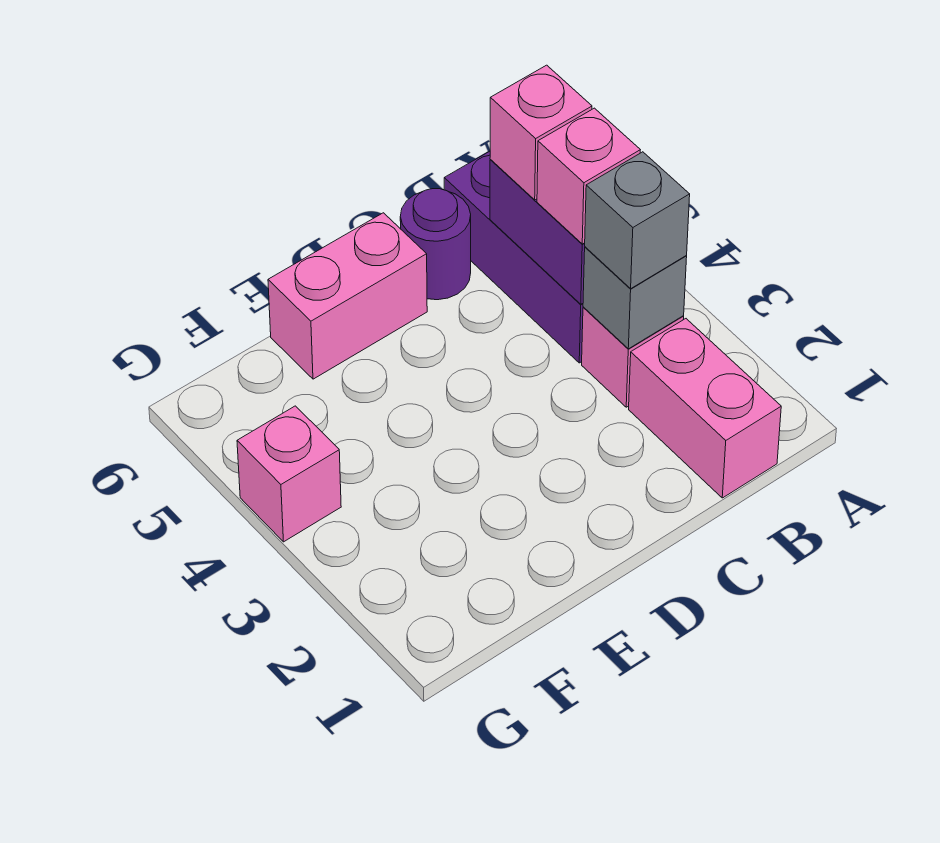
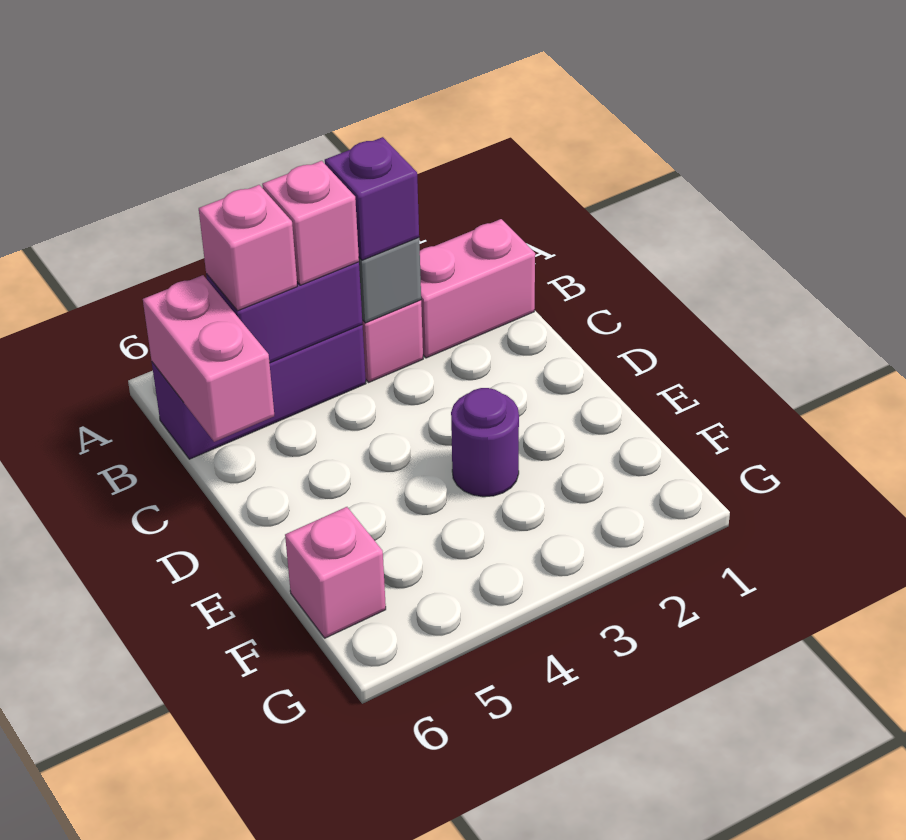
grey 1x1 brick [585,152,690,288] -> purple 1x1 brick [325,137,419,260]
purple 1x1 round brick [400,189,471,300] -> purple 1x1 round brick moved to [451,388,519,497]
pink 1x2 brick [268,213,427,379] -> pink 1x2 brick moved to [143,275,274,442]
pink 1x1 brick [237,406,341,542] -> pink 1x1 brick moved to [285,507,386,638]

